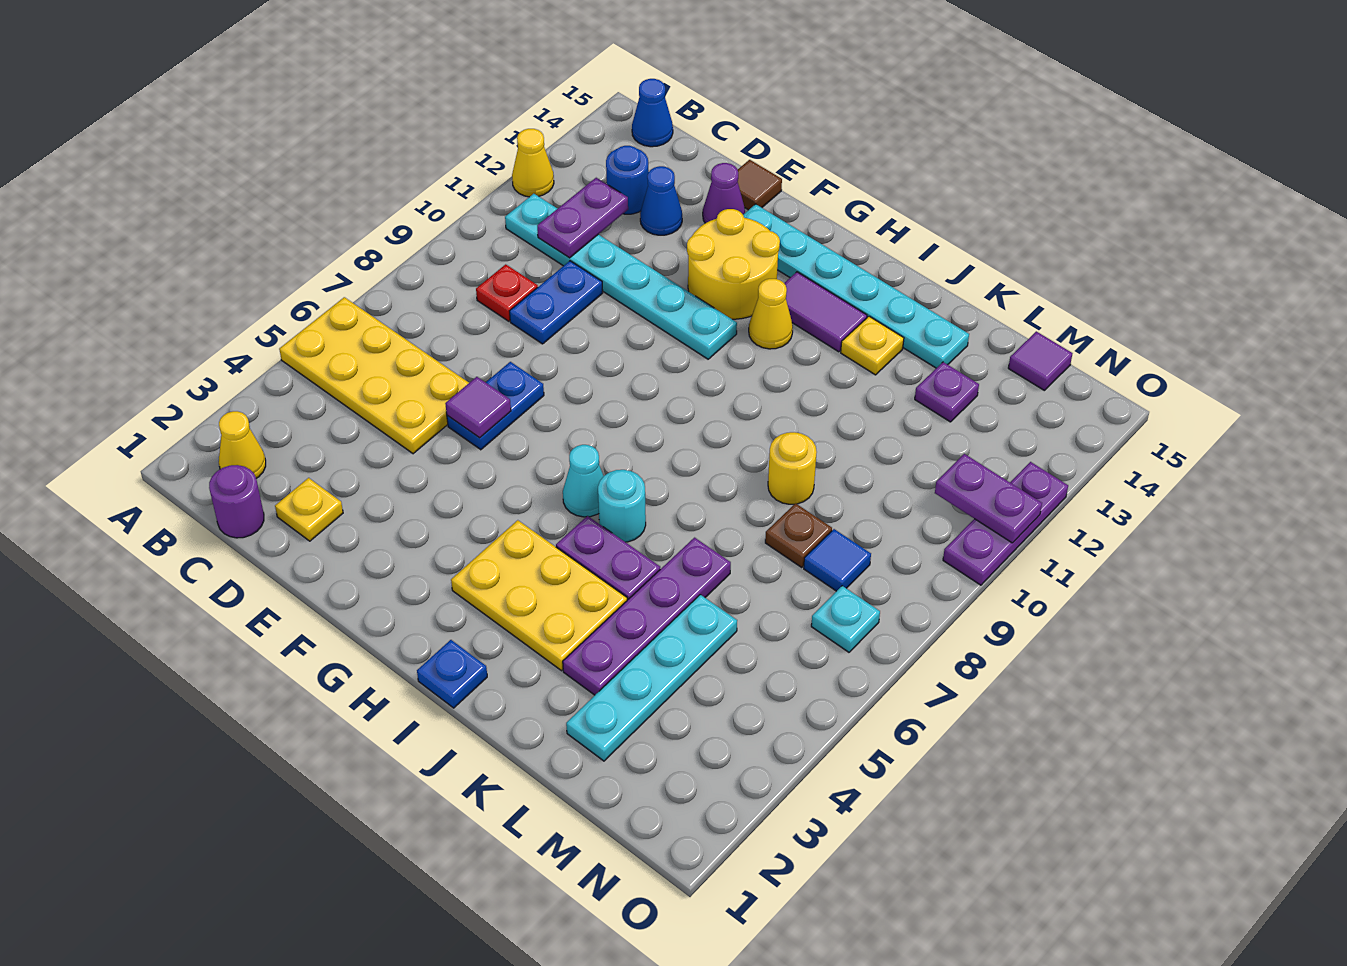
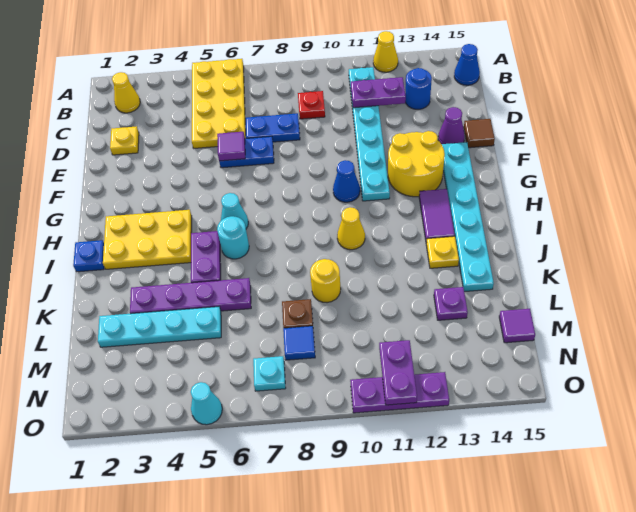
purple 1x1 round brick [209,465,264,538] -> none
blue 1x2 plate [510,261,603,344] -> blue 1x2 plate moved to [246,113,300,142]
blue 1x1 cone [640,166,682,235] -> blue 1x1 cone moved to [333,160,360,202]
yellow 2x3 plate [451,520,627,671] -> yellow 2x3 plate turned to [103,210,192,269]
yellow 1x1 cone [749,279,793,349] -> yellow 1x1 cone moved to [337,207,365,250]
none -> cyan 1x1 cone [191,382,222,425]

